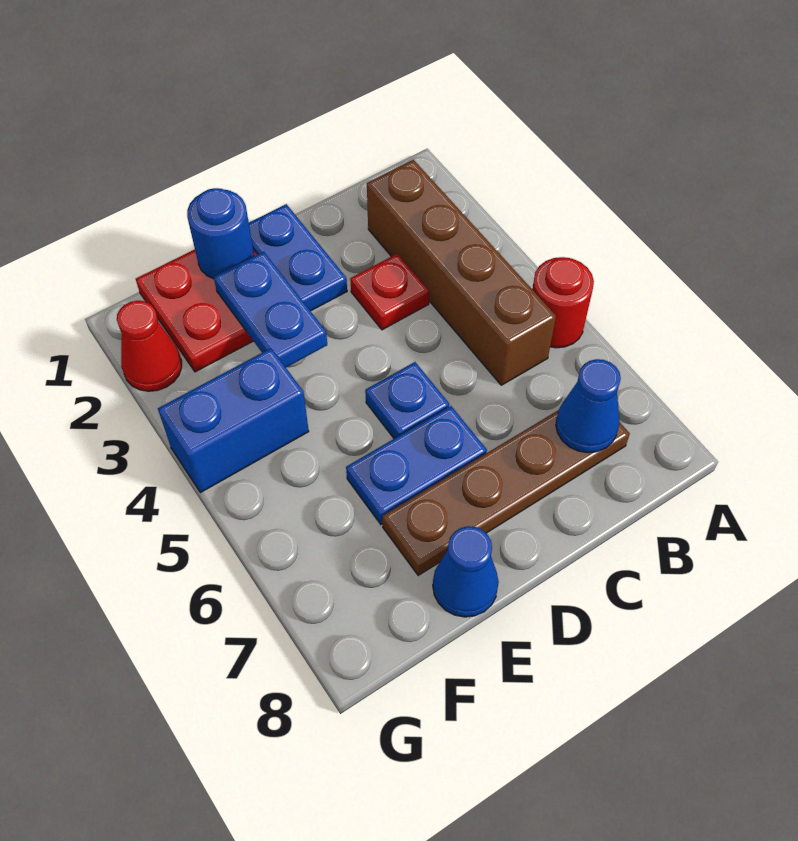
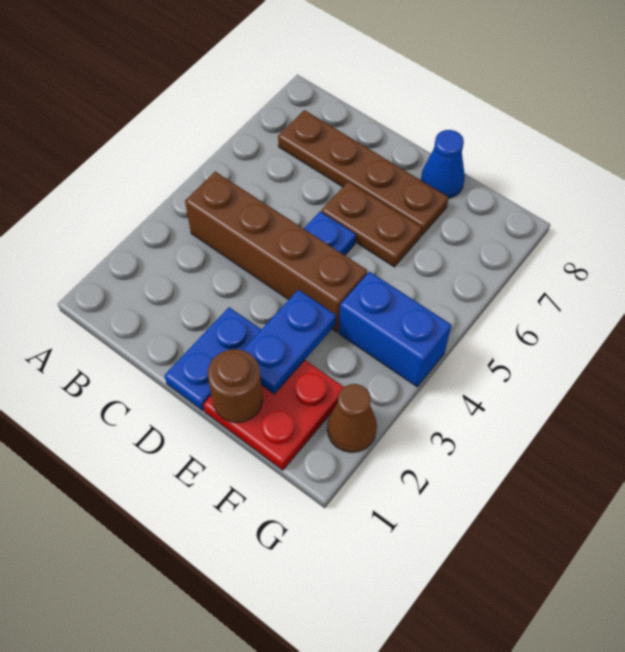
red 1x1 round brick [532,257,594,348] -> none
brown 1x4 brick [367,160,556,385] -> brown 1x4 brick turned to [185,172,367,332]
blue 1x1 cone [556,359,621,453] -> none
red 1x1 plate [350,254,429,330] -> none
blue 1x2 plate [346,406,487,525] -> brown 1x2 plate [321,182,422,267]
blue 1x1 round brick [187,188,254,279] -> brown 1x1 round brick [208,349,263,423]
red 1x1 cone [117,301,182,391] -> brown 1x1 cone [327,384,377,452]

